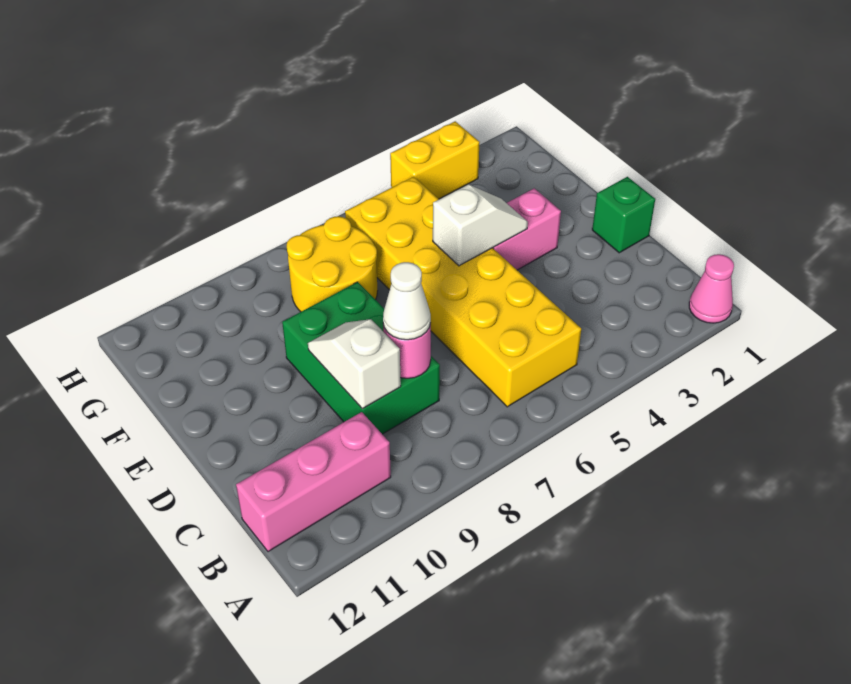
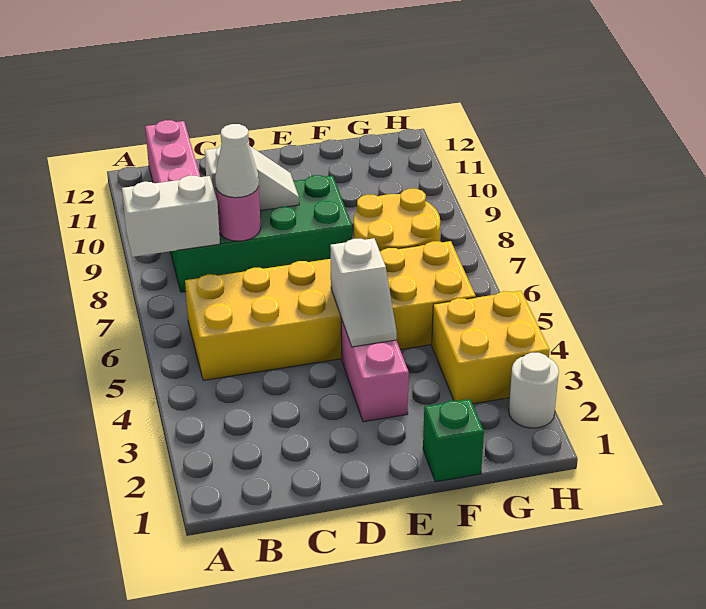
pink 1x1 cone [689,254,734,323] -> none
none -> white 1x2 brick [122,176,220,257]
green 2x3 brick [282,282,440,434] -> green 2x4 brick [170,175,352,292]
green 1x1 brick [592,177,655,253] -> green 1x1 brick moved to [423,399,484,482]
none -> white 1x1 round brick [509,353,559,428]
yellow 1x2 brick [390,121,480,199] -> yellow 2x2 brick [432,291,550,404]

